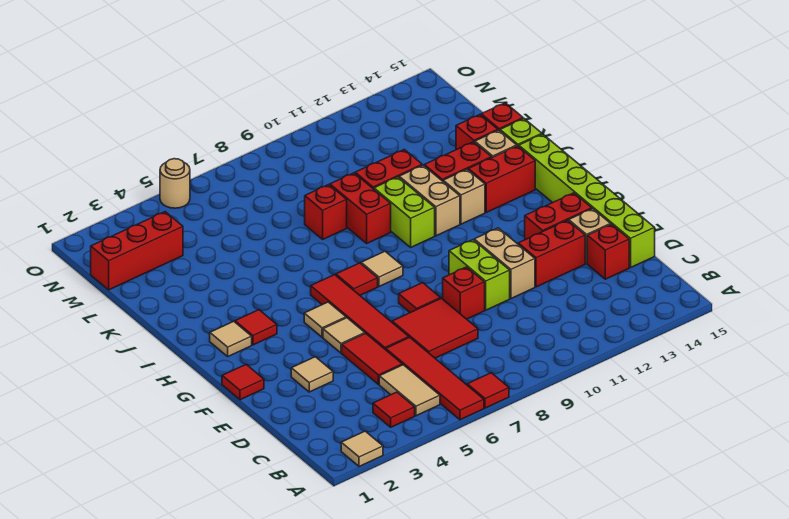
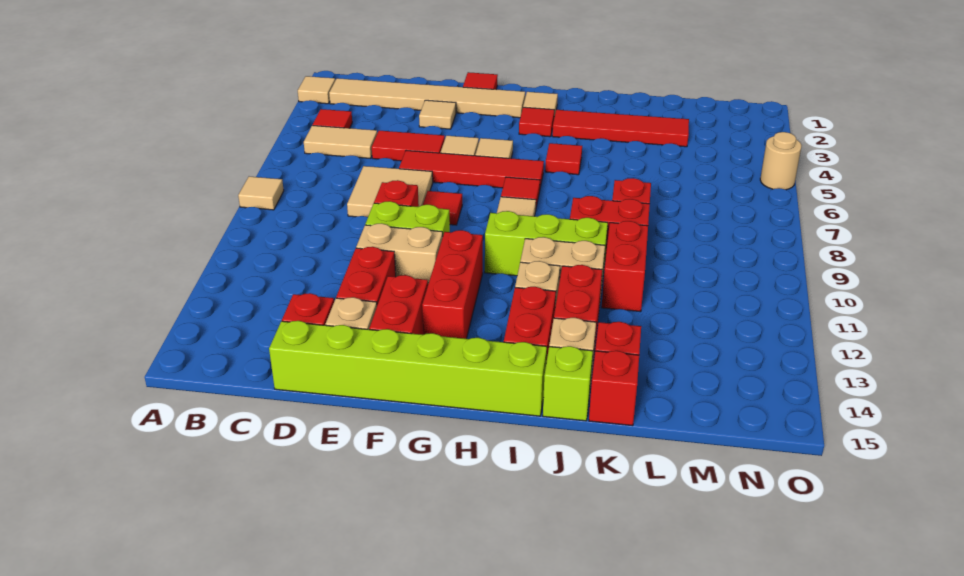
red 1x4 tile [386,337,484,420] -> red 1x4 tile moved to [552,110,689,147]
red 1x1 tile [467,373,509,408] -> red 1x1 tile moved to [545,143,582,175]
none -> tan 1x1 tile [238,177,284,210]
none -> tan 1x6 tile [329,78,525,118]
red 2x2 tile [392,298,478,358] -> tan 2x2 tile [347,166,433,217]
lime 1x2 brick [374,177,435,247] -> lime 1x3 brick [485,211,608,282]
red 1x3 brick [91,212,183,290] -> red 1x3 brick moved to [422,230,483,339]

